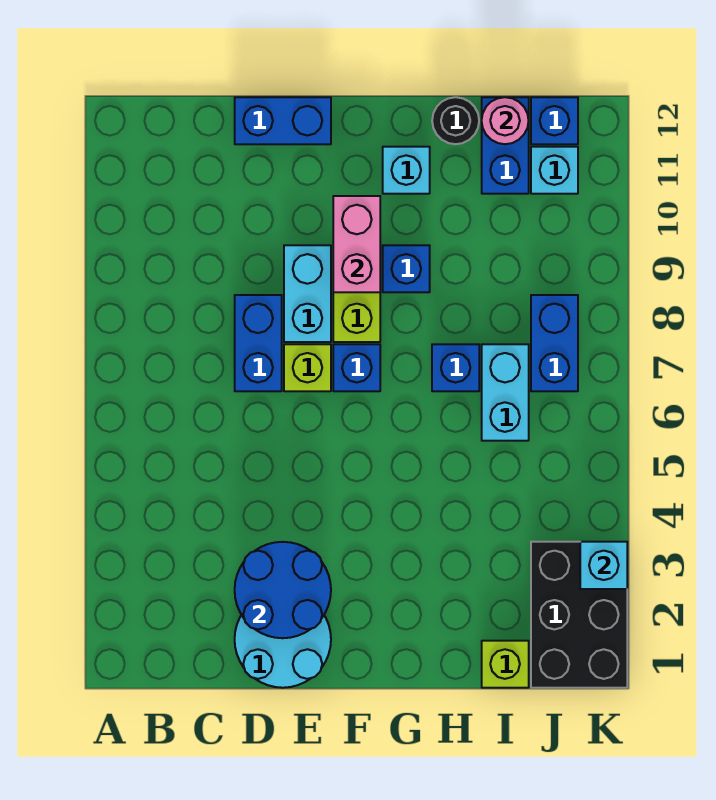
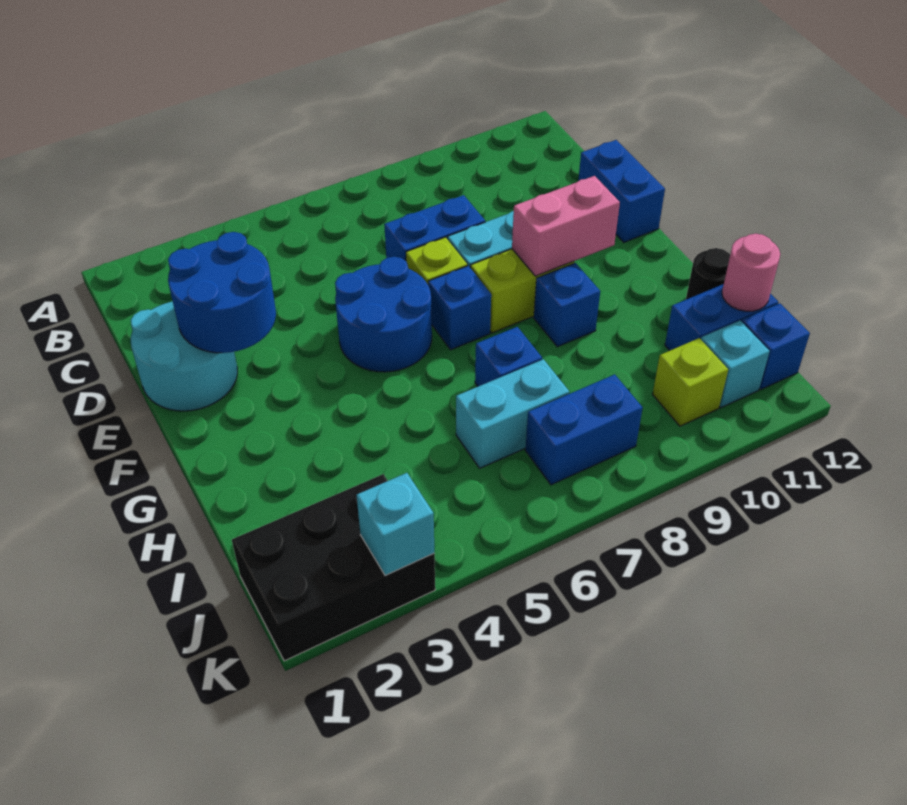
none -> blue 2x2 round brick [335,257,432,372]
cyan 1x1 brick [383,147,430,194] -> none
lime 1x1 brick [482,641,529,688] -> lime 1x1 brick moved to [653,338,728,426]

